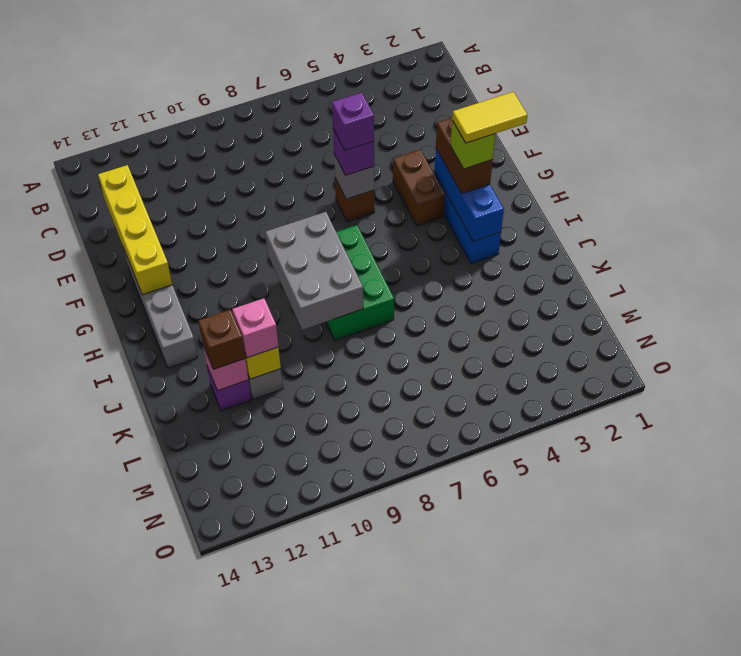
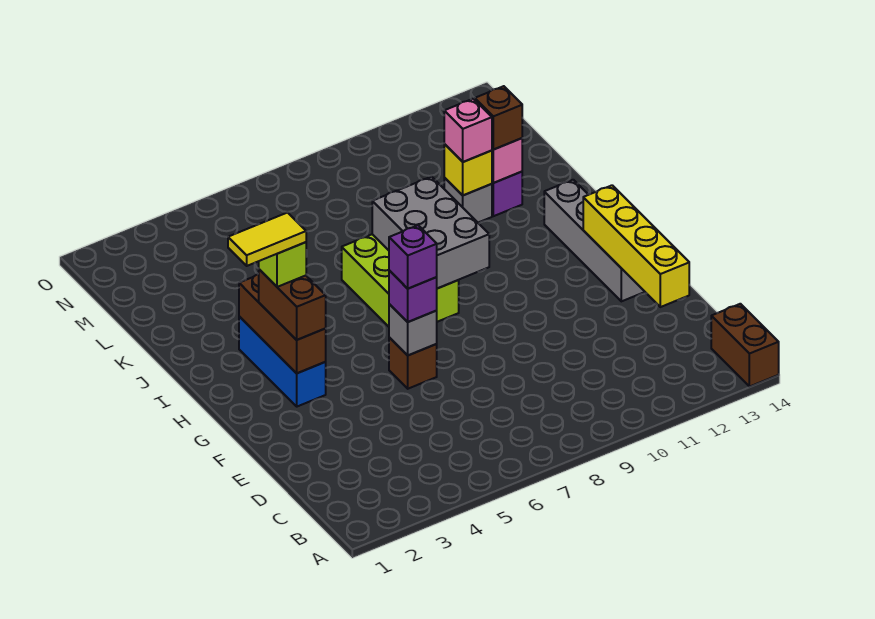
brown 1x2 brick [393,150,445,226] -> brown 1x2 brick moved to [711,304,779,387]
blue 1x3 brick [434,149,504,241] -> brown 1x3 brick [239,274,326,373]
green 2x3 brick [326,225,394,340] -> lime 2x3 brick [342,234,459,327]

